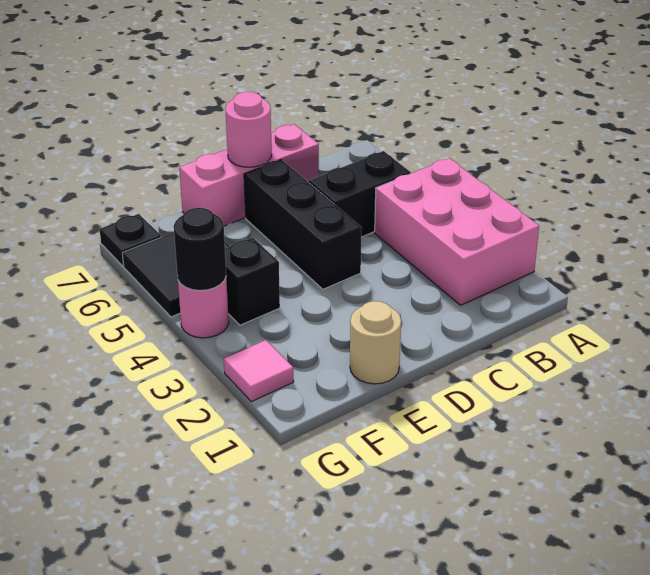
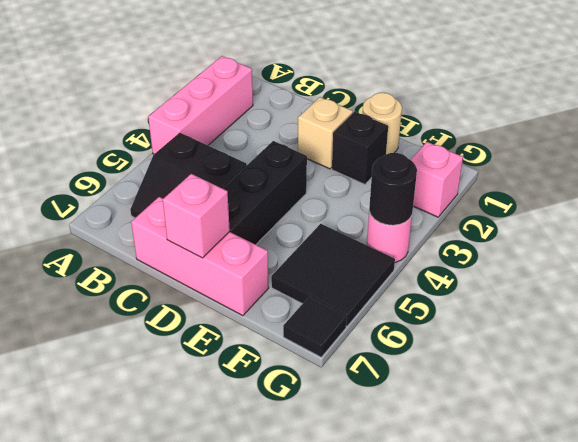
pink 2x3 brick [375,158,539,305] -> pink 1x3 brick [148,56,253,154]
none -> tan 1x1 brick [298,97,353,169]
pink 1x1 round brick [225,92,272,167] -> pink 1x1 brick [163,174,230,258]
black 1x1 brick [225,238,280,325] -> black 1x1 brick moved to [332,112,388,184]
pink 1x1 tile [224,340,294,402] -> pink 1x1 brick [411,142,463,217]
black 1x1 plate [99,214,161,266] -> black 1x1 tile [283,297,347,357]

